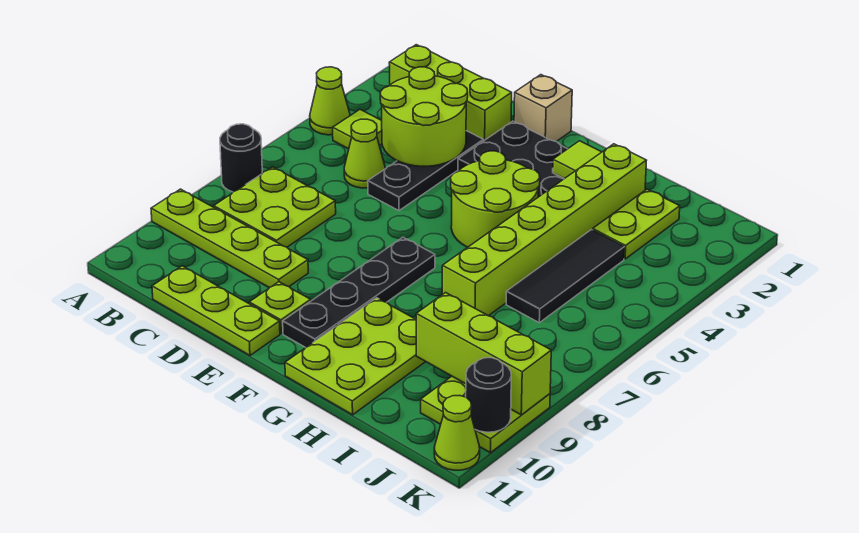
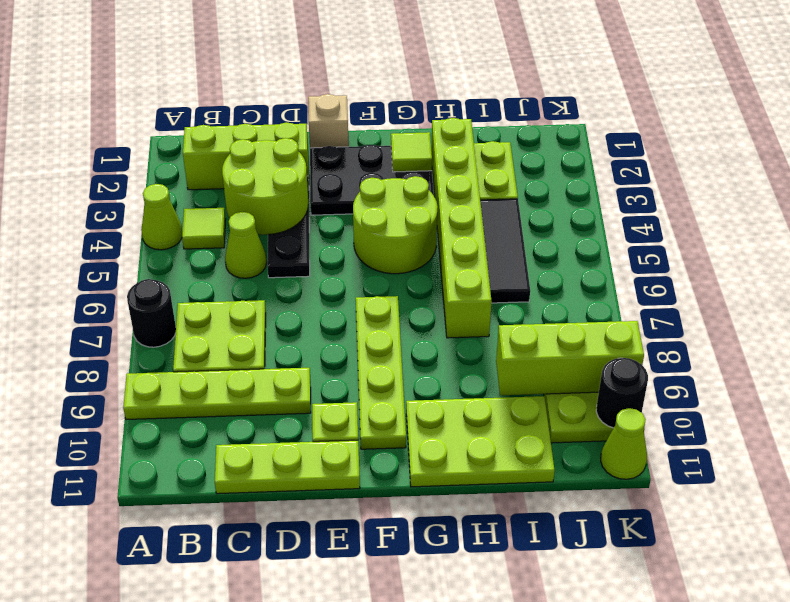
black 1x4 plate [283,237,435,347] -> lime 1x4 plate [356,296,406,449]
lime 2x3 plate [285,298,425,415] -> lime 2x3 plate turned to [406,396,555,487]

